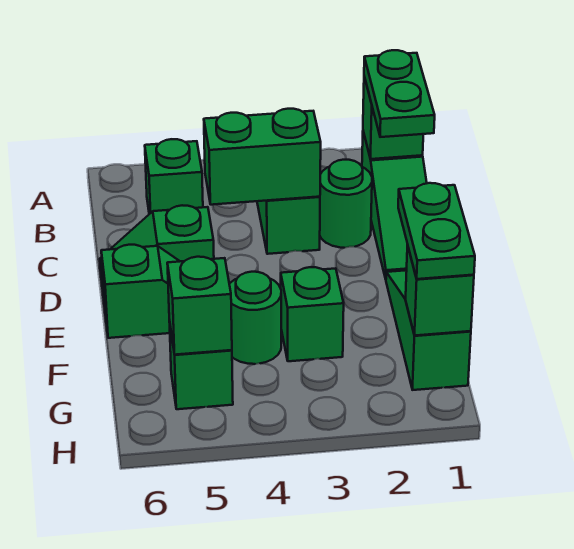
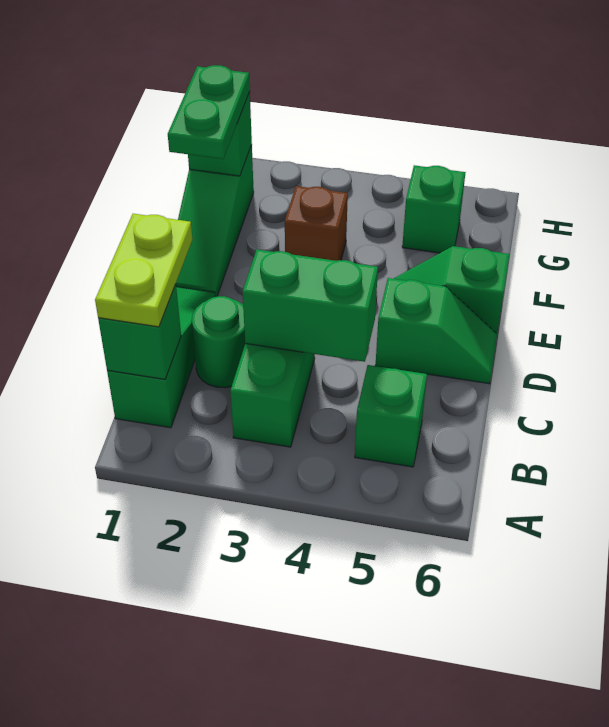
green 1x2 plate [364,50,435,137] -> lime 1x2 plate [95,214,192,327]
green 1x1 brick [281,267,344,361] -> brown 1x1 brick [285,186,348,261]
green 1x1 round brick [229,272,281,364] -> none
green 1x1 brick [167,257,232,355] -> none

